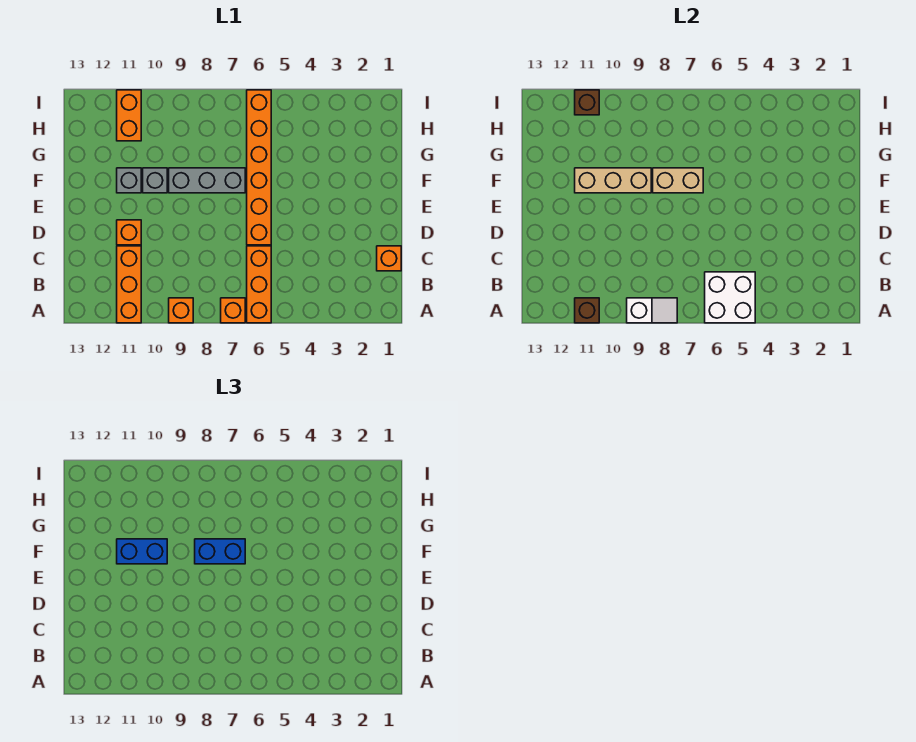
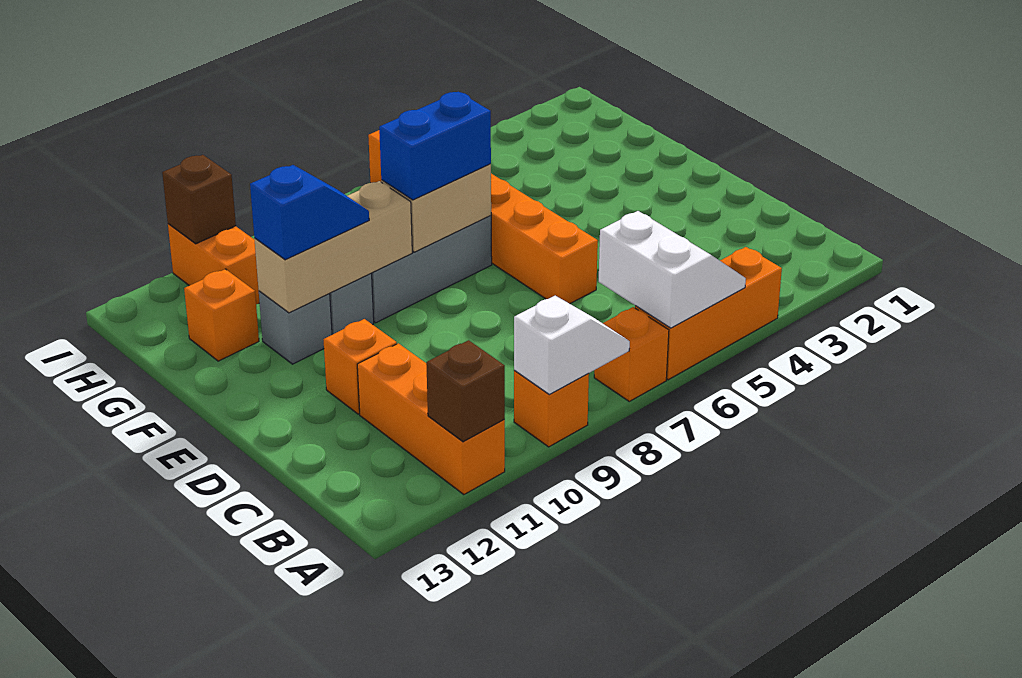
white 2x2 brick [705,272,755,323] -> white 2x2 slope [599,211,746,328]
orange 1x3 brick [247,246,271,323] -> orange 1x3 brick turned to [635,247,782,380]
orange 1x1 brick [377,246,401,271] -> orange 1x1 brick moved to [184,269,259,361]
blue 1x2 brick [117,539,167,564] -> blue 1x2 slope [250,165,369,260]

